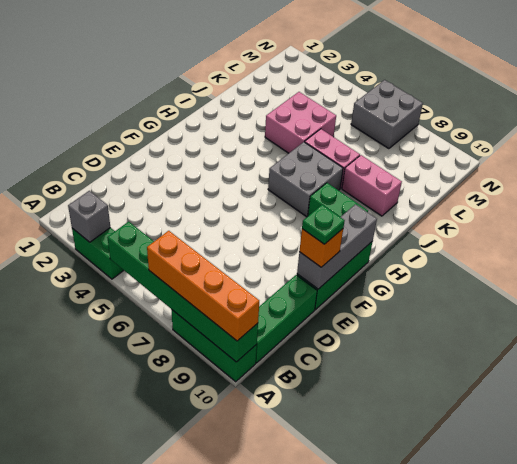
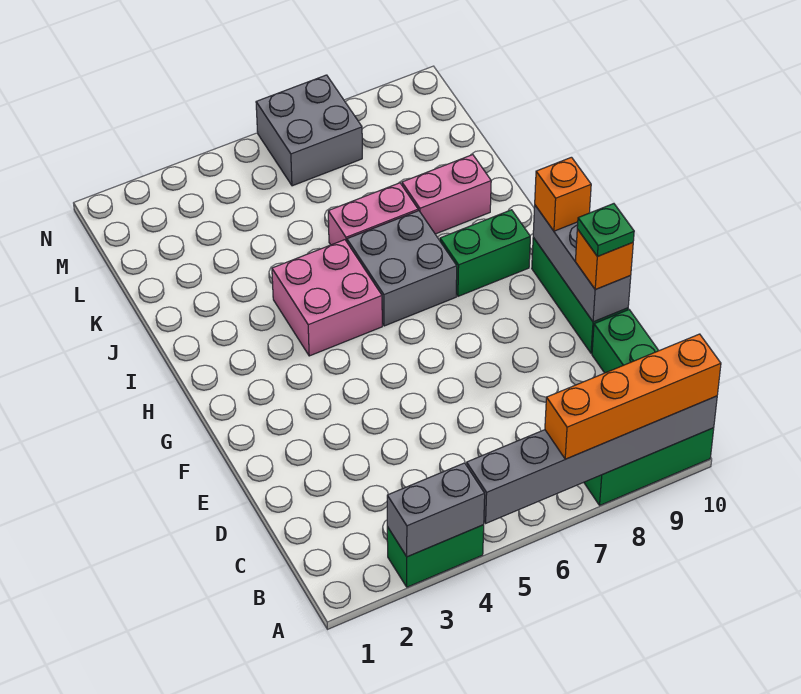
grey 1x1 brick [68,191,110,242] -> grey 1x2 brick [387,463,485,557]
green 1x6 brick [107,222,258,362] -> grey 1x6 brick [467,396,717,523]
none -> orange 1x1 brick [535,157,591,231]
pink 2x2 brick [265,92,336,153] -> pink 2x2 brick moved to [272,240,382,356]

